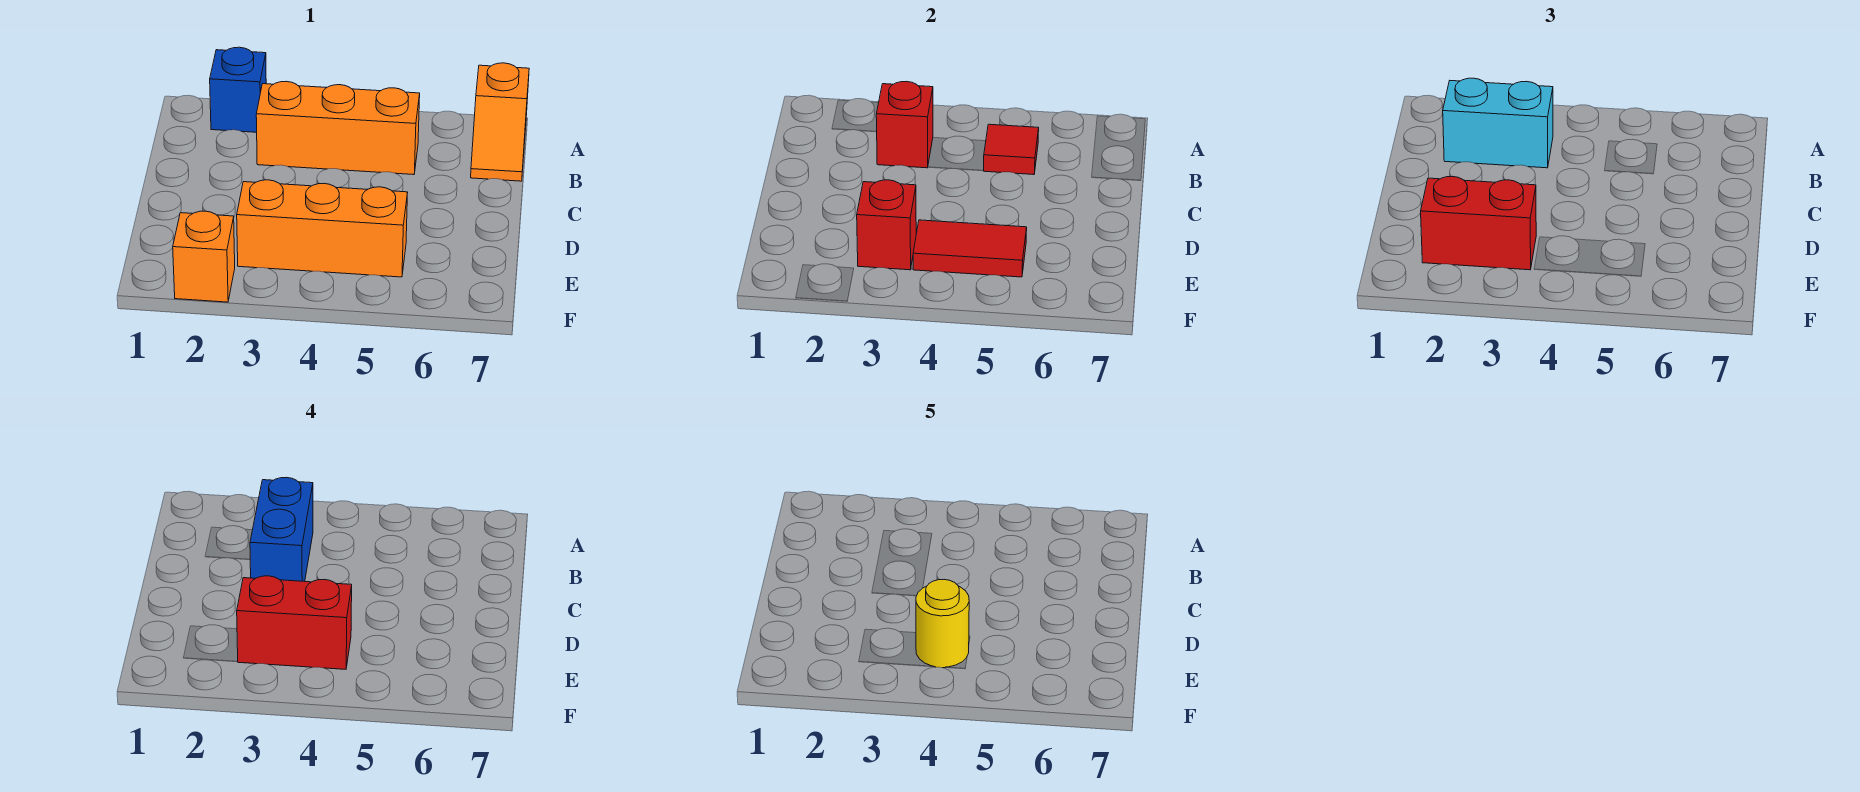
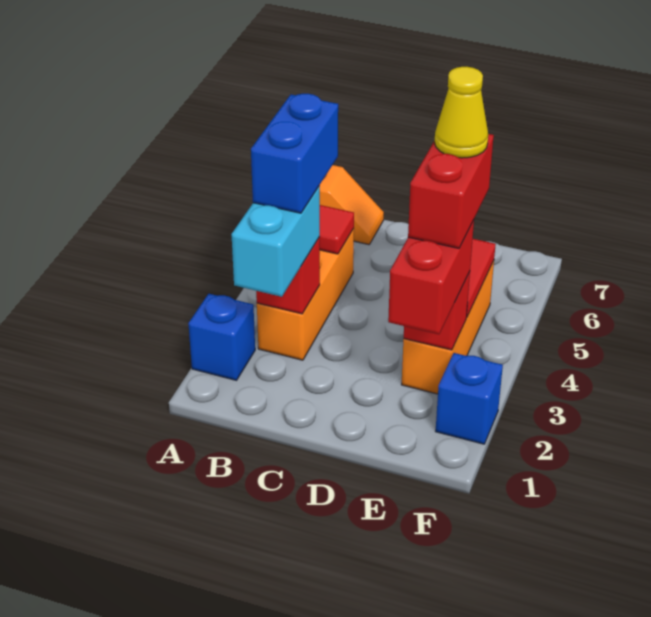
blue 1x2 brick [250,477,313,581] -> blue 1x2 brick turned to [251,94,338,213]
yellow 1x1 round brick [916,580,969,668] -> yellow 1x1 cone [435,67,488,158]
orange 1x1 brick [173,211,235,302] -> blue 1x1 brick [436,353,503,444]

